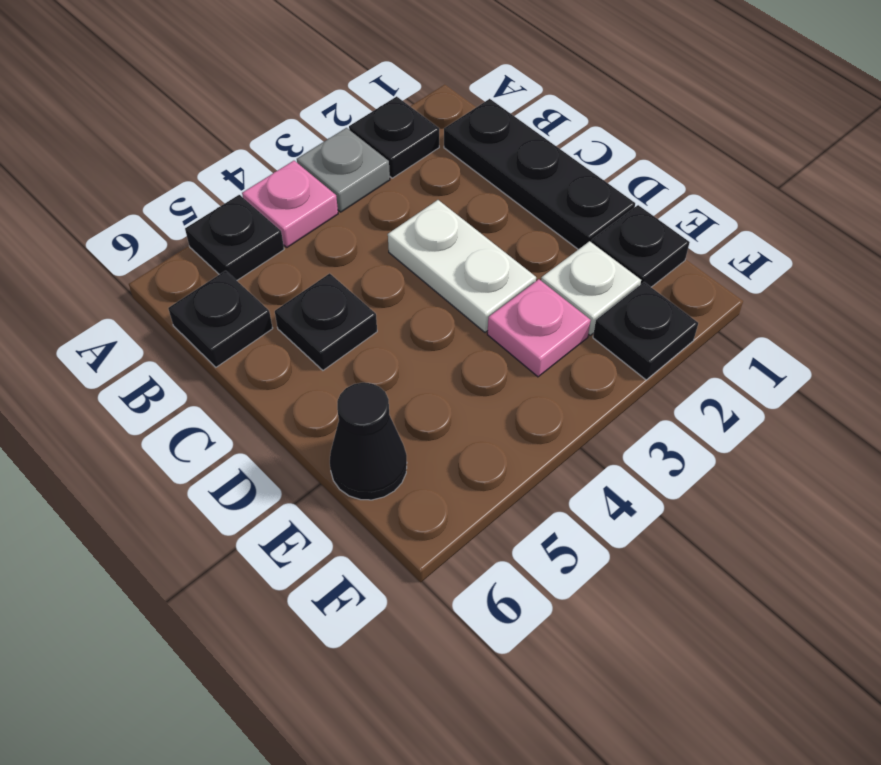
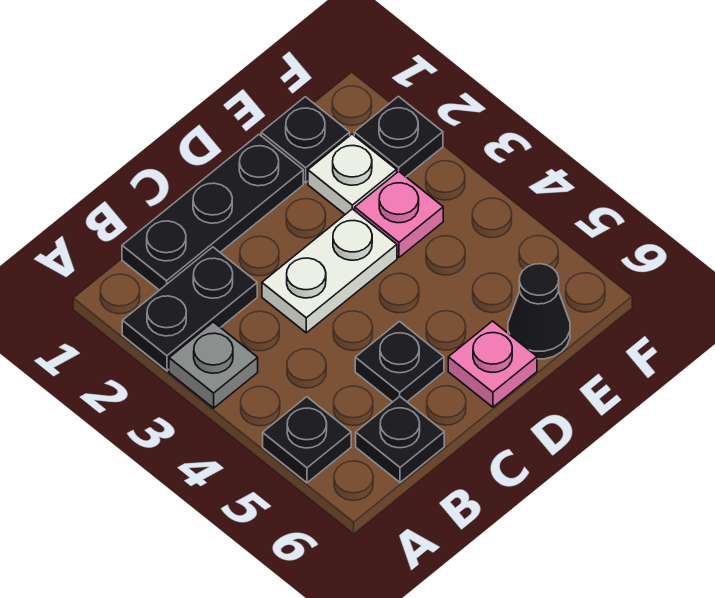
black 1x1 plate [349,96,439,178] -> black 1x2 plate [122,247,257,371]
pink 1x1 plate [242,161,338,247] -> pink 1x1 plate moved to [448,321,537,407]

